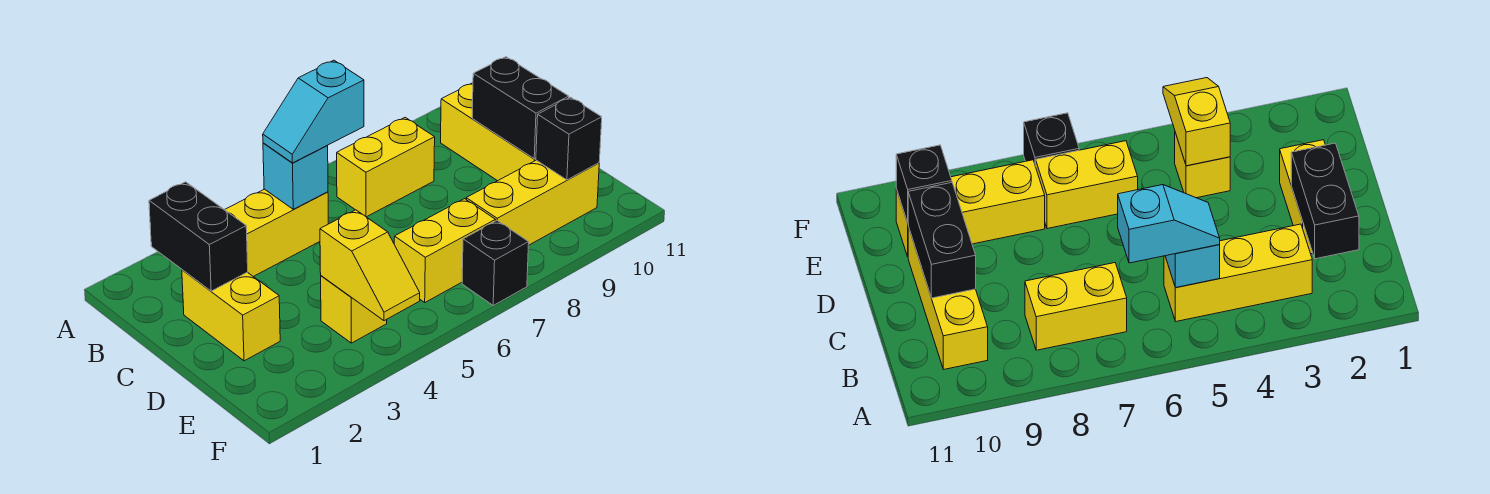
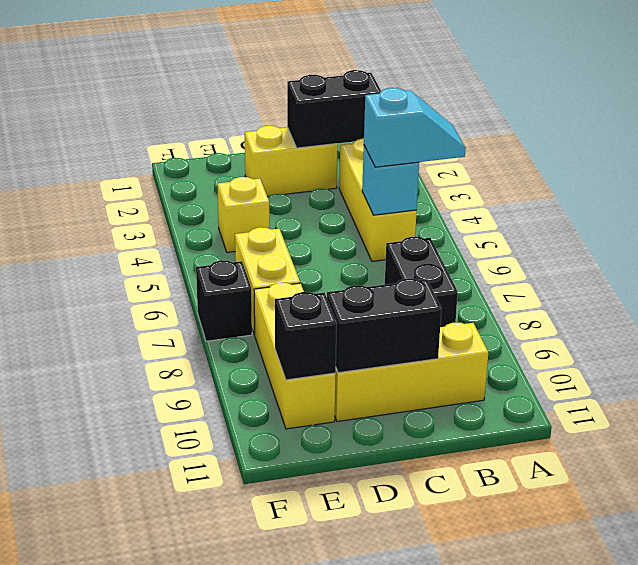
cyan 1x2 slope [263,60,364,163] -> cyan 1x2 slope turned to [364,88,466,167]
yellow 1x2 brick [337,118,435,217] -> black 1x2 brick [385,237,458,327]
yellow 1x2 slope [320,210,420,321] -> none

